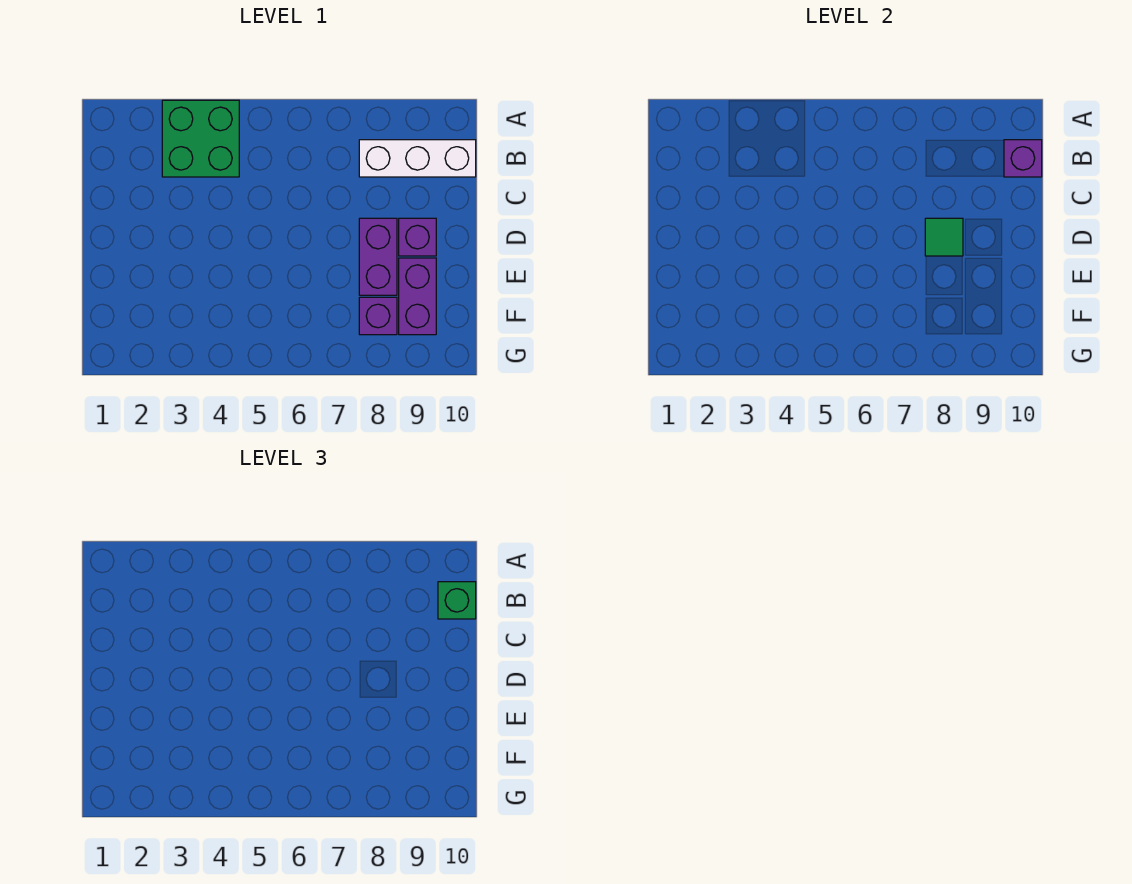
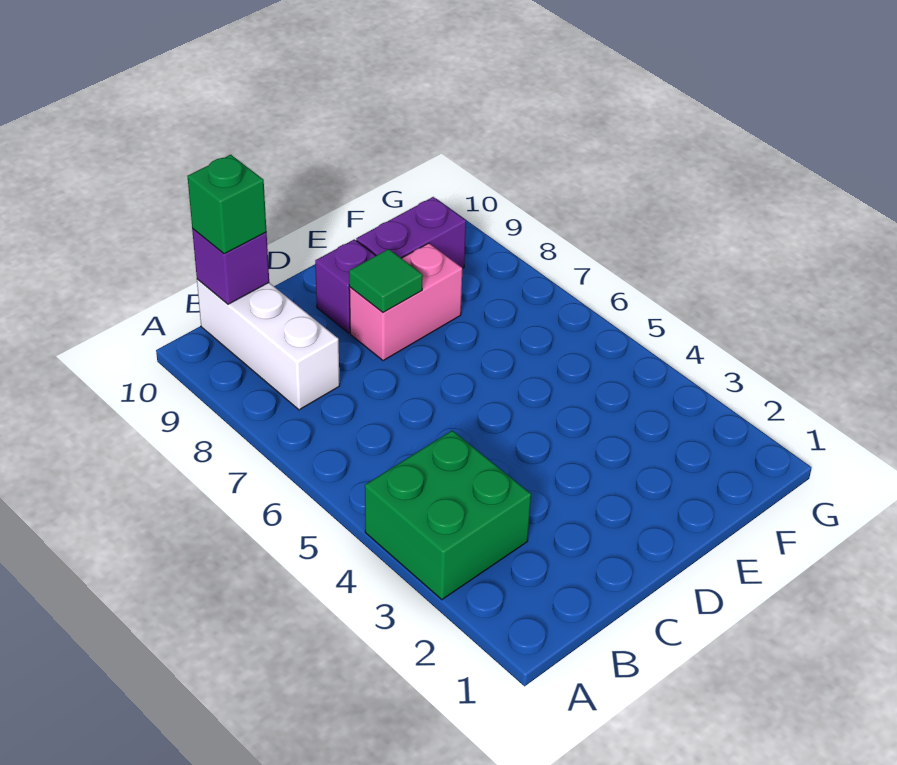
purple 1x2 brick [359,218,397,295] -> pink 1x2 brick [349,243,462,361]
purple 1x1 brick [359,297,397,335] -> none

